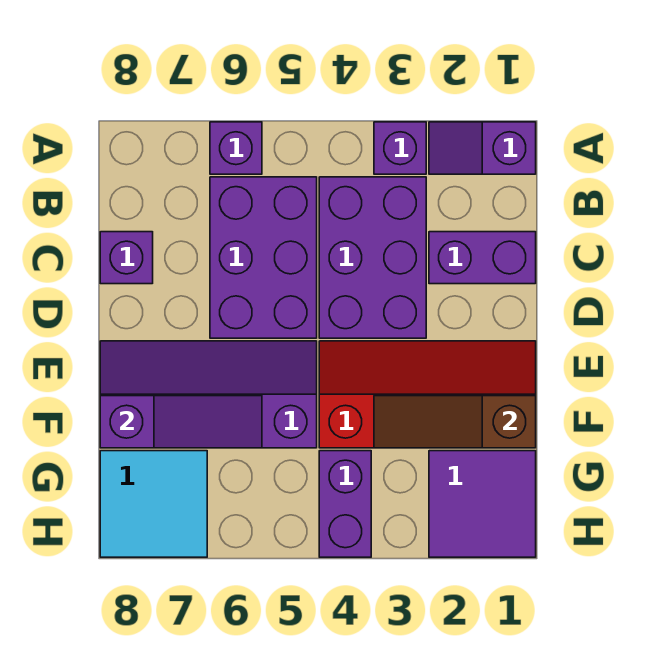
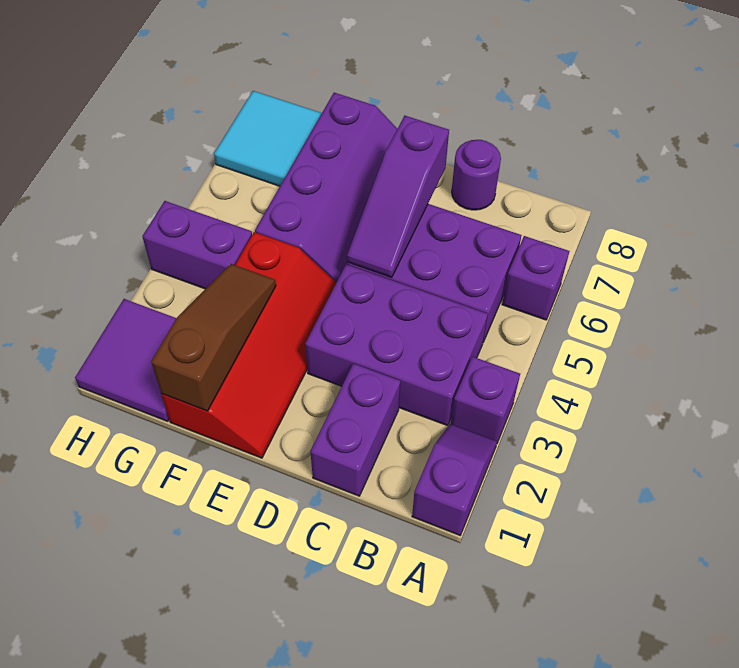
purple 1x1 brick [100,232,153,284] -> purple 1x1 round brick [452,140,501,210]
purple 1x3 slope [100,396,262,448] -> purple 1x3 slope moved to [347,116,449,278]

